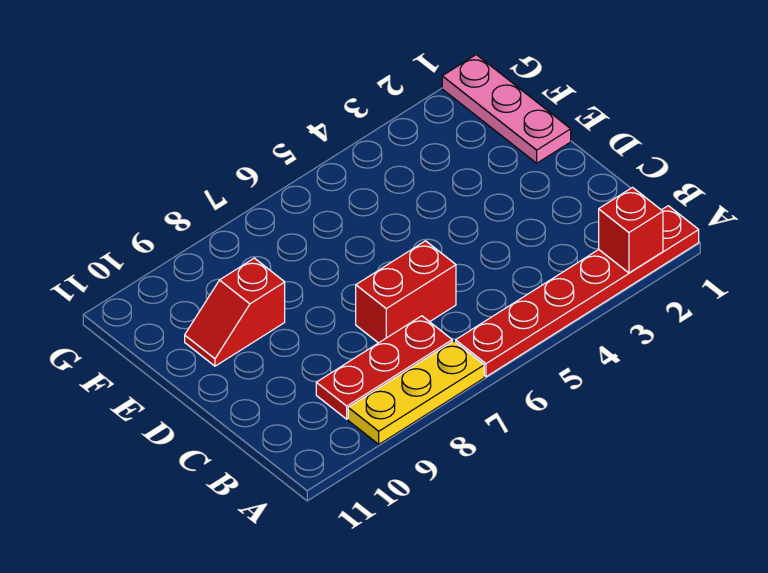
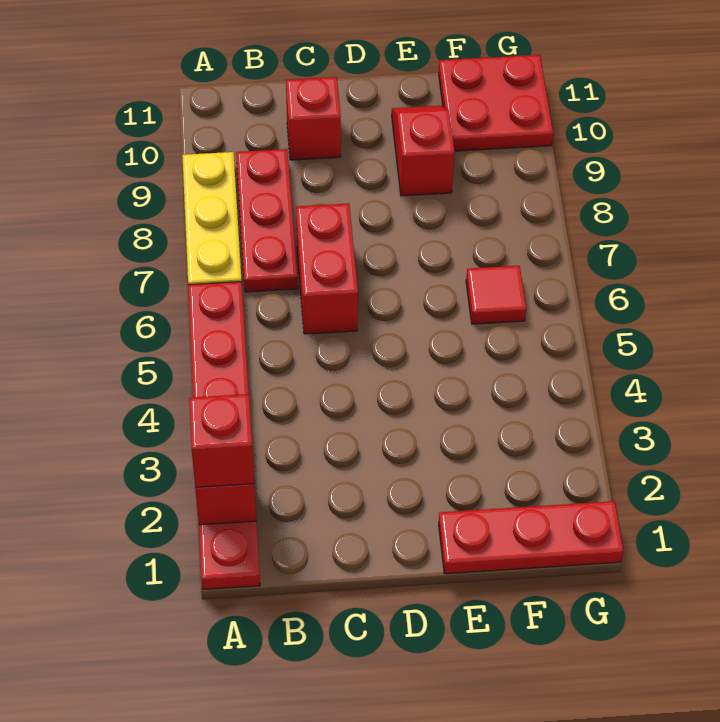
none -> red 1x1 brick [189,394,254,487]
none -> red 1x1 brick [286,77,341,160]
pink 1x3 plate [442,55,571,163] -> red 1x3 plate [439,501,623,574]
none -> red 1x1 tile [466,266,526,324]
none -> red 2x2 plate [439,55,553,151]

